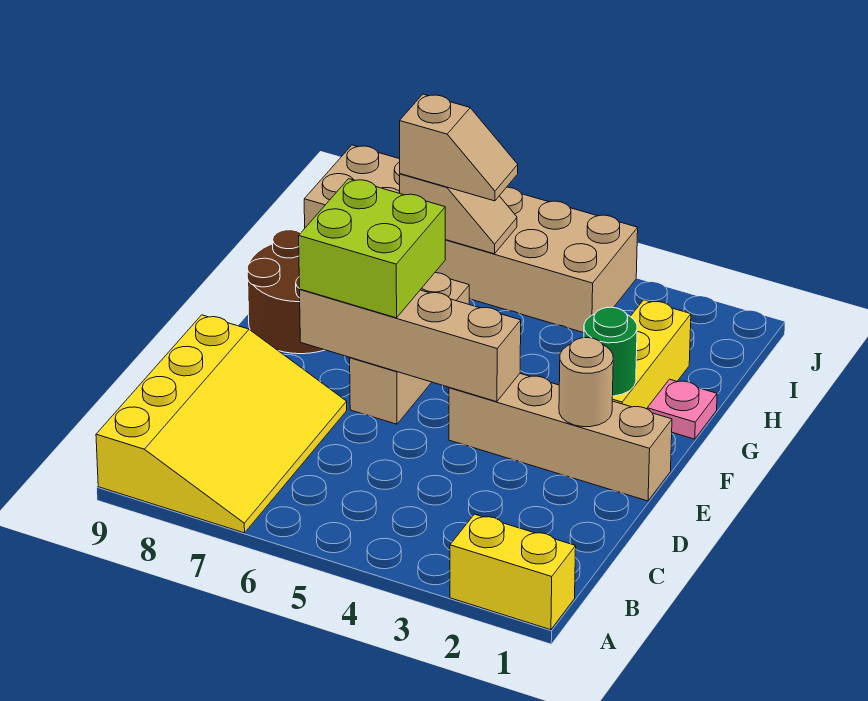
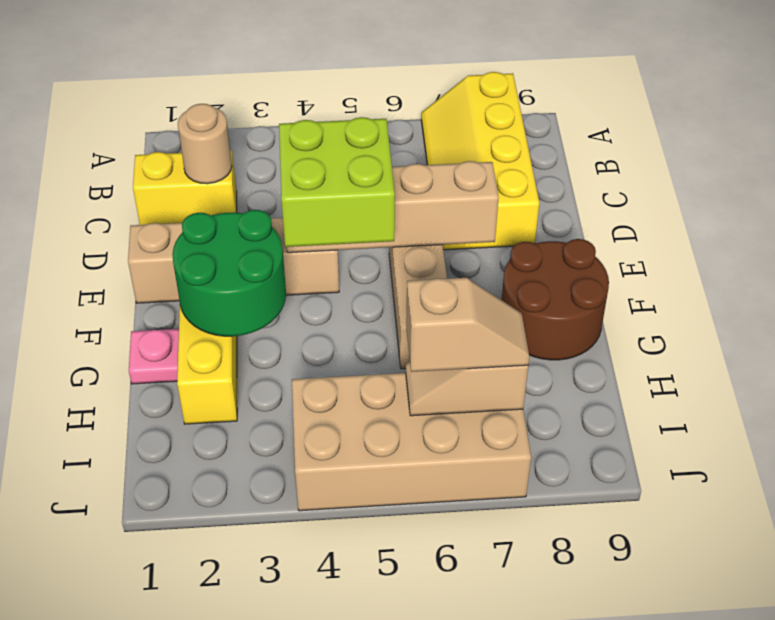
yellow 1x2 brick [450,514,576,630] -> yellow 1x2 brick moved to [133,150,237,225]
yellow 3x4 slope [96,315,347,533] -> yellow 2x4 slope [421,72,539,250]
tan 1x1 round brick [559,338,613,427] -> tan 1x1 round brick moved to [178,104,232,184]
lime 2x2 brick [299,179,445,318] -> lime 2x2 brick moved to [279,117,395,247]
green 1x1 round brick [584,307,637,396] -> green 2x2 round brick [172,210,286,336]
tan 2x6 brick [304,145,638,333] -> tan 2x4 brick [292,373,531,511]
tan 1x2 slope [400,94,518,201] -> tan 1x2 slope turned to [406,278,529,372]

